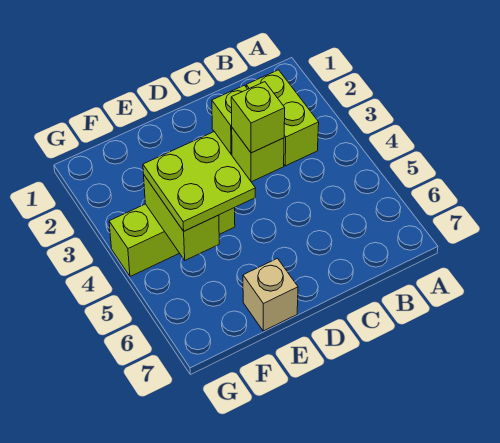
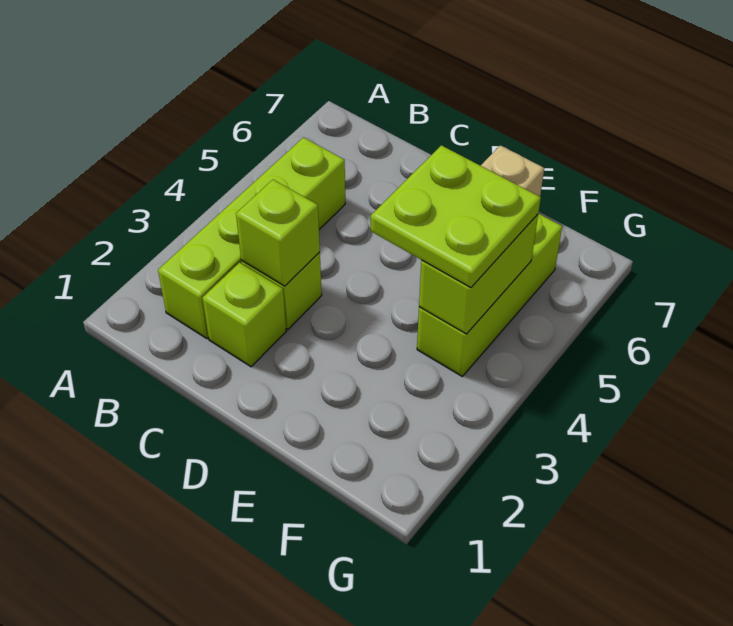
lime 1x2 brick [246,70,319,166] -> lime 1x4 brick [158,137,345,339]
lime 1x3 brick [109,204,235,277] -> lime 1x3 brick turned to [417,214,562,376]

